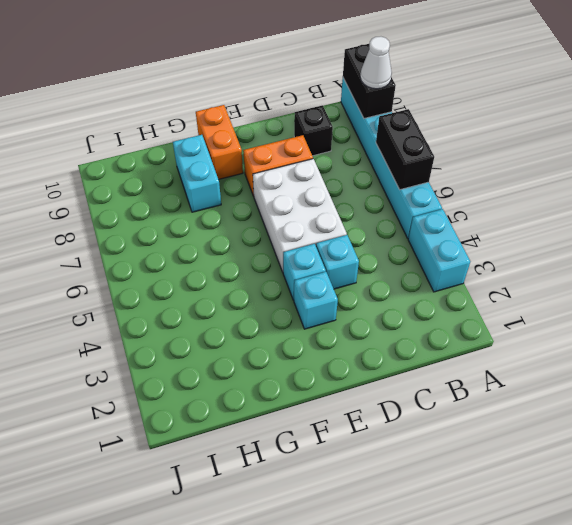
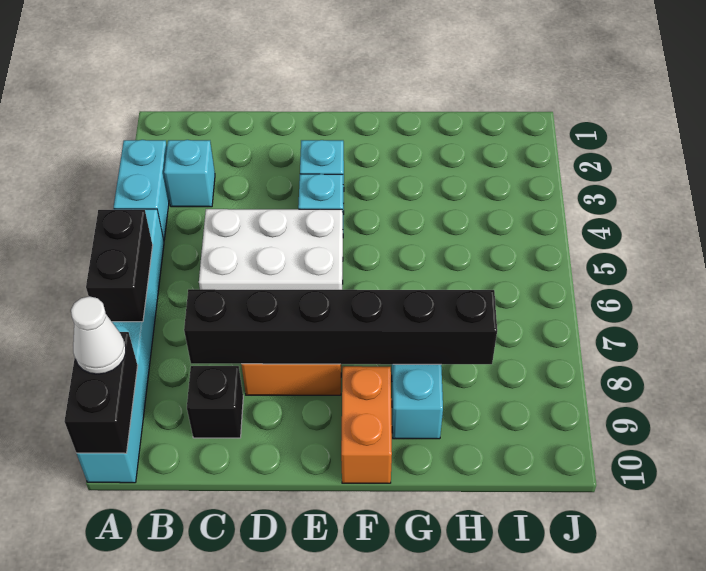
none -> black 1x6 brick [184,289,497,364]
cyan 1x1 brick [316,235,359,289] -> cyan 1x1 brick moved to [164,140,215,207]
white 2x3 brick [253,159,347,272] -> white 2x3 brick turned to [199,209,343,290]

